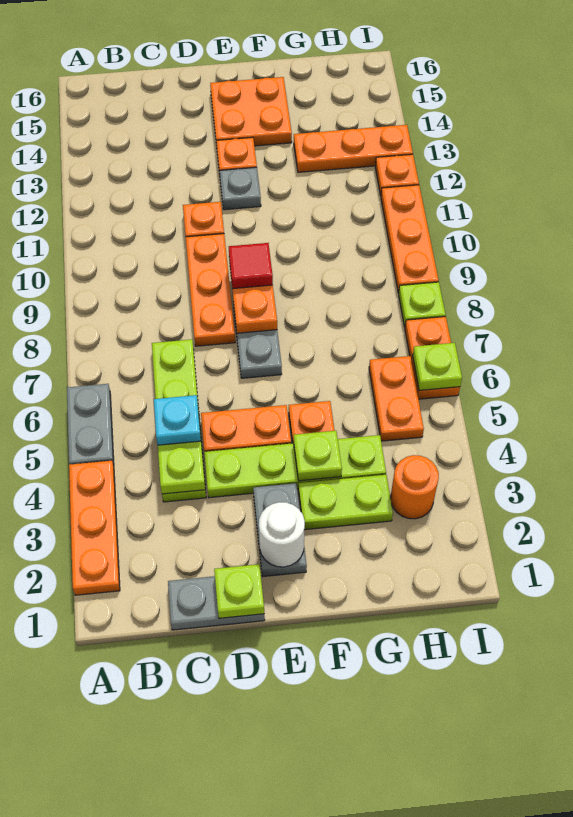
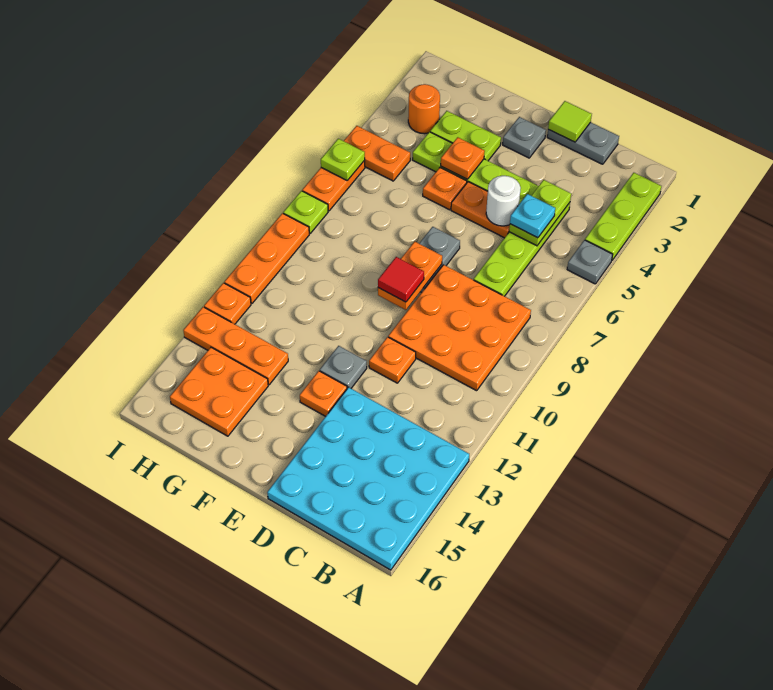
orange 1x3 plate [69,461,120,595] -> lime 1x3 plate [585,173,661,260]
grey 1x2 plate [67,384,114,466] -> grey 1x1 plate [567,240,613,284]
none -> cyan 4x4 plate [267,387,469,570]
lime 1x1 plate [214,564,264,618] -> lime 1x1 tile [548,101,592,142]
orange 1x3 plate [186,234,235,346] -> orange 3x3 plate [388,265,531,391]
grey 1x2 plate [253,483,307,576] -> grey 1x1 plate [503,117,546,158]
white 1x1 round brick [259,502,305,567] -> white 1x1 round brick moved to [486,176,521,226]
orange 2x2 plate [210,77,292,146] -> orange 2x2 plate moved to [170,347,268,436]
lime 1x1 plate [293,431,342,481] -> orange 1x1 plate [441,137,485,179]
orange 1x2 plate [369,356,424,441] -> orange 1x2 plate turned to [344,126,410,181]

